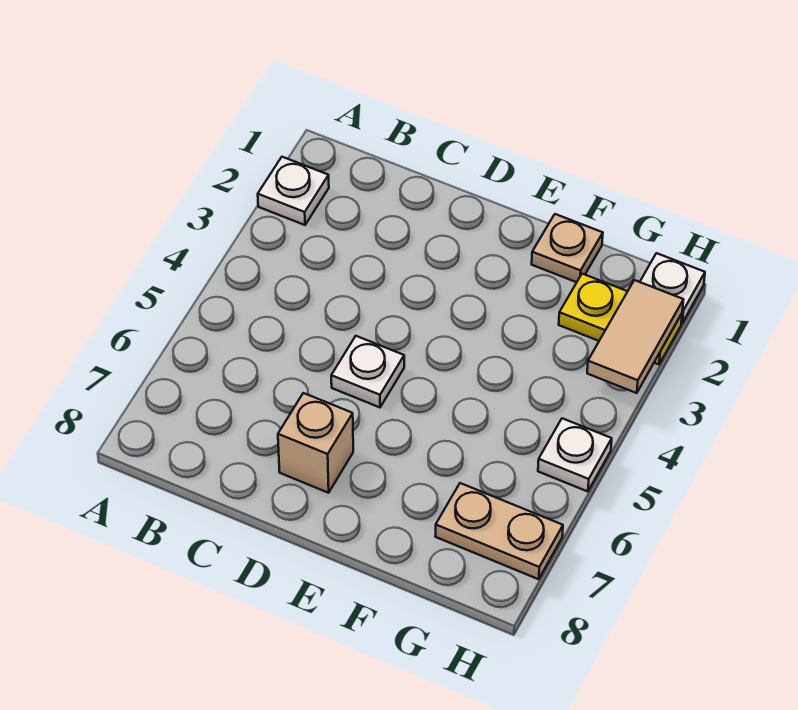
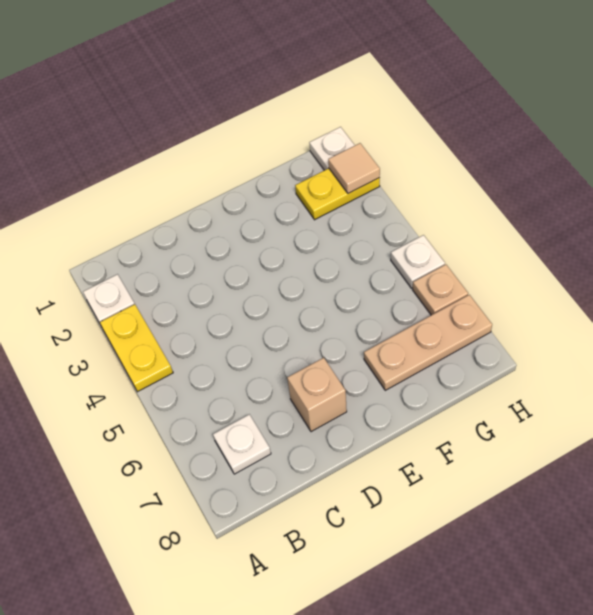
none -> yellow 1x2 plate [100,304,173,392]
white 1x1 plate [331,336,404,407] -> white 1x1 plate moved to [213,414,271,474]
tan 1x1 plate [532,214,603,282] -> tan 1x1 plate moved to [413,265,468,315]
tan 1x2 plate [435,483,563,579] -> tan 1x3 plate [364,295,492,390]
tan 1x2 tile [587,280,684,393] -> tan 1x1 tile [328,143,380,193]

